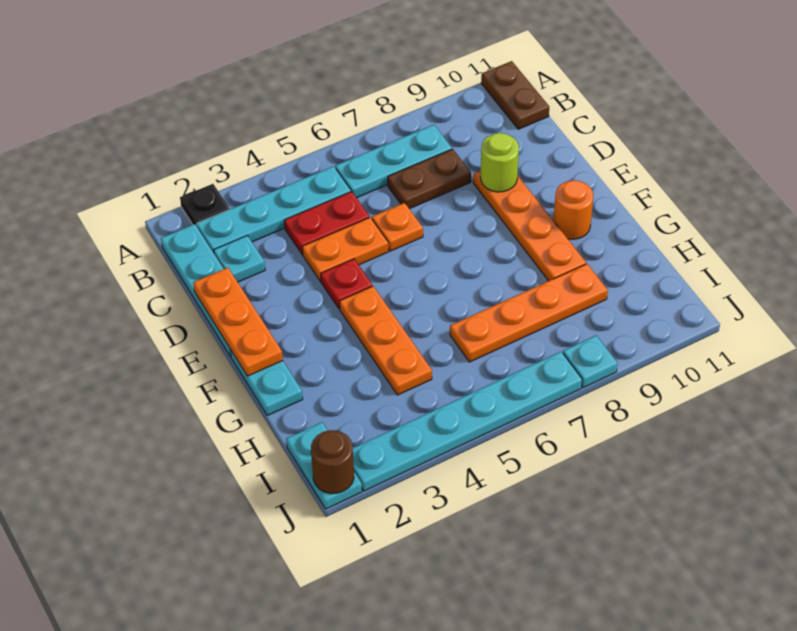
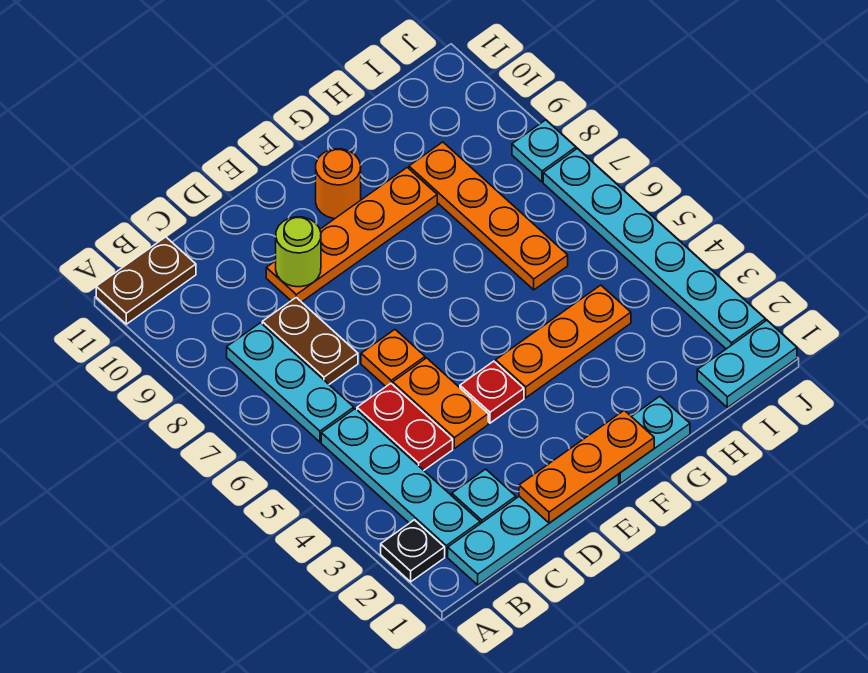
brown 1x1 round brick [311,430,354,494] -> none

